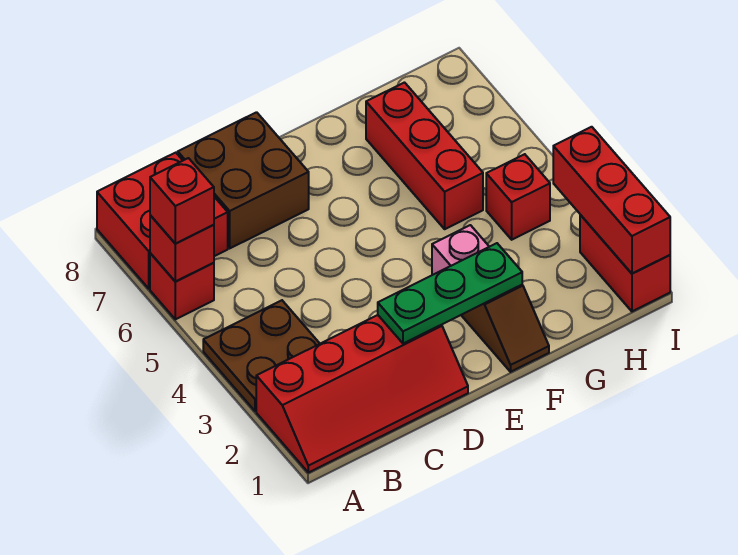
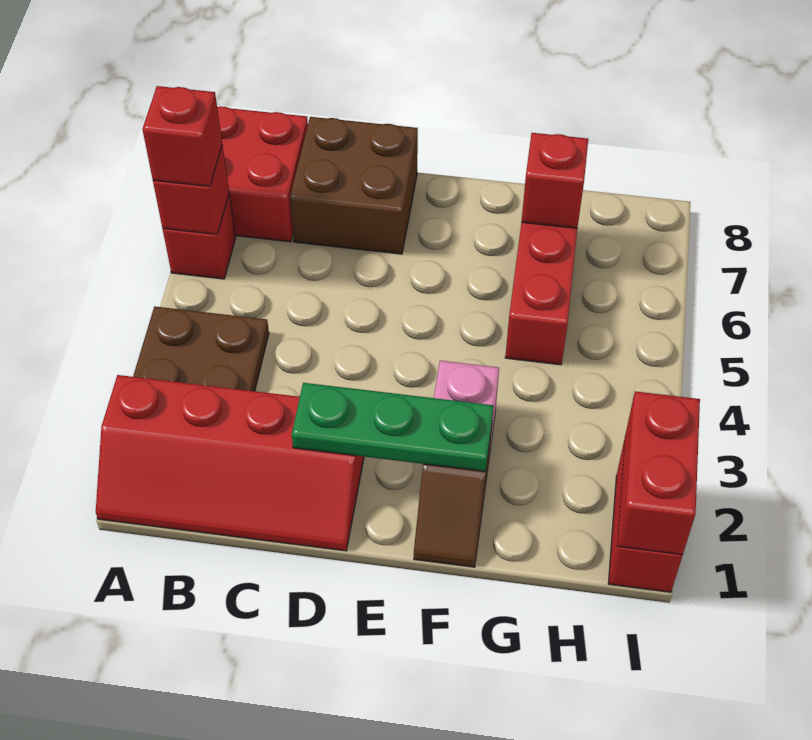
red 1x1 brick [486,154,550,240] -> red 1x1 brick moved to [521,133,588,228]
red 1x3 brick [553,127,670,274] -> red 1x2 brick [617,391,700,555]

